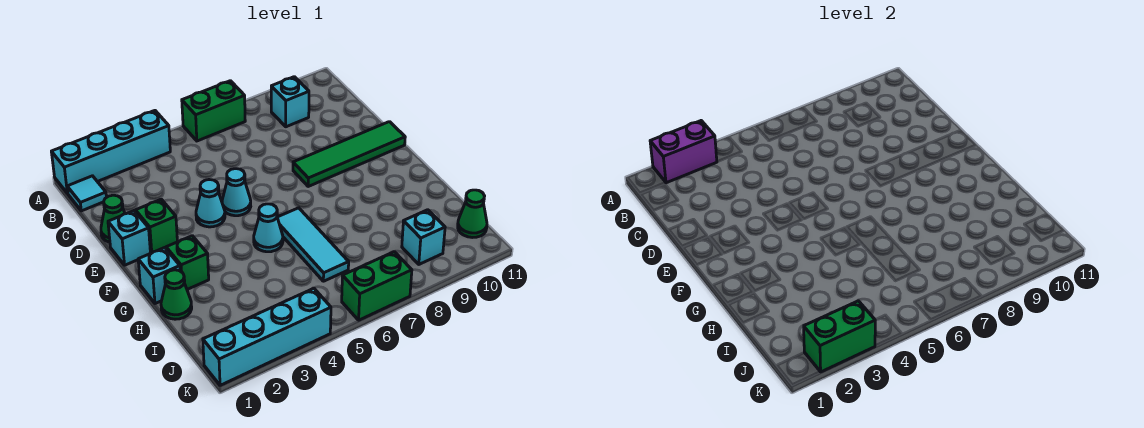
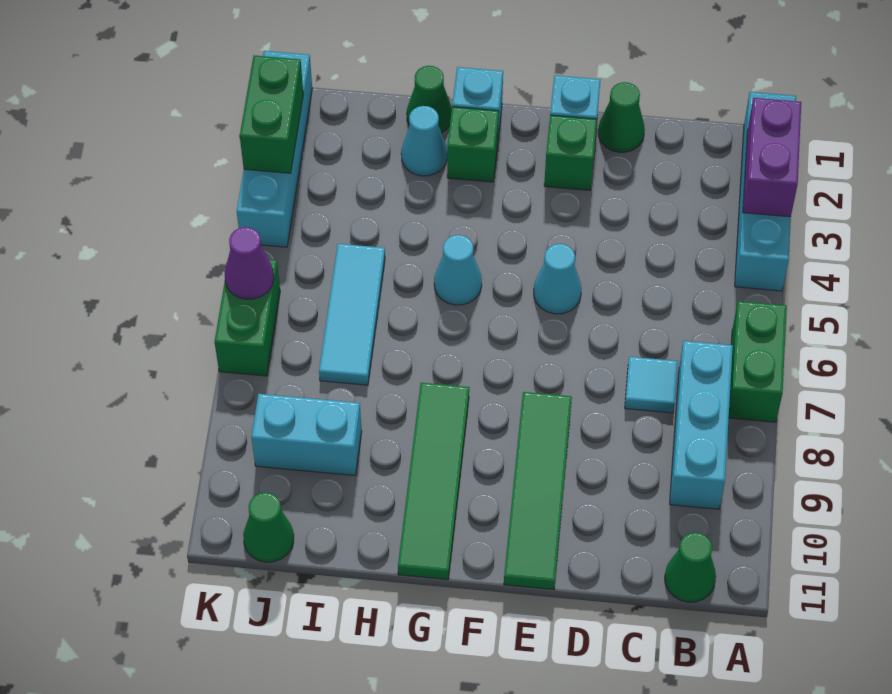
cyan 1x1 tile [67,176,106,211] -> cyan 1x1 tile moved to [625,357,678,413]
cyan 1x1 brick [271,77,309,127] -> cyan 1x3 brick [670,341,733,509]
none -> green 1x1 cone [665,533,716,602]
cyan 1x1 cone [196,180,225,227] -> cyan 1x1 cone moved to [401,106,447,176]
cyan 1x3 tile [277,208,349,281] -> cyan 1x3 tile turned to [319,244,385,385]
none -> green 1x4 tile [398,383,469,579]
cyan 1x1 brick [402,210,445,264] -> cyan 1x2 brick [251,394,362,476]
none -> purple 1x1 cone [225,227,274,299]

